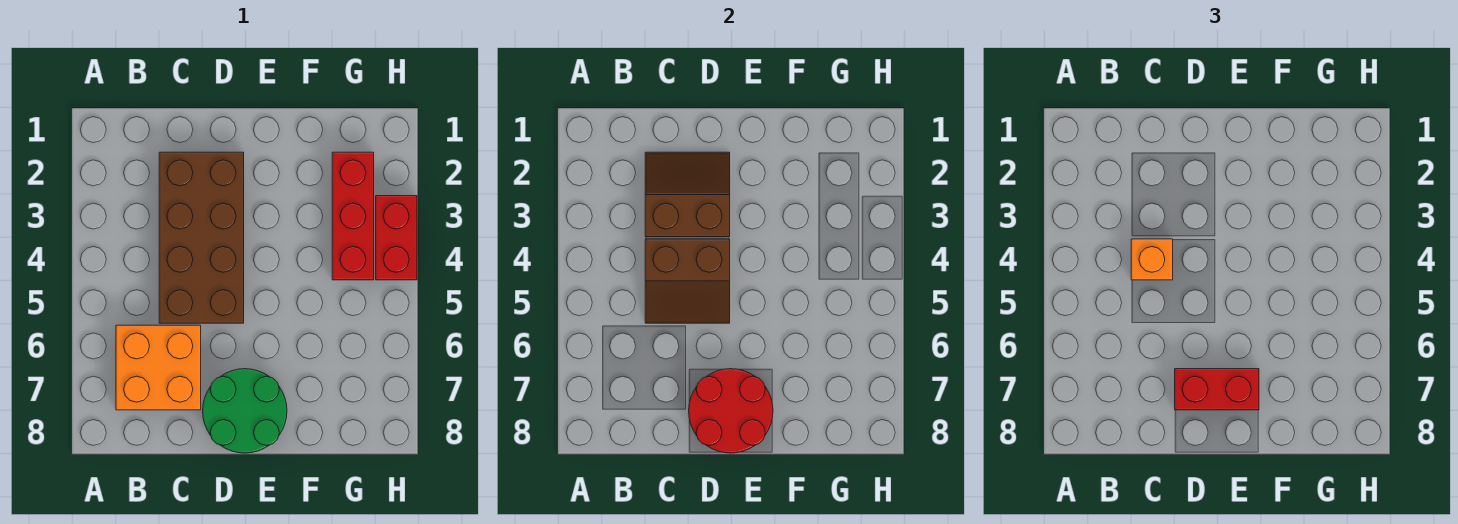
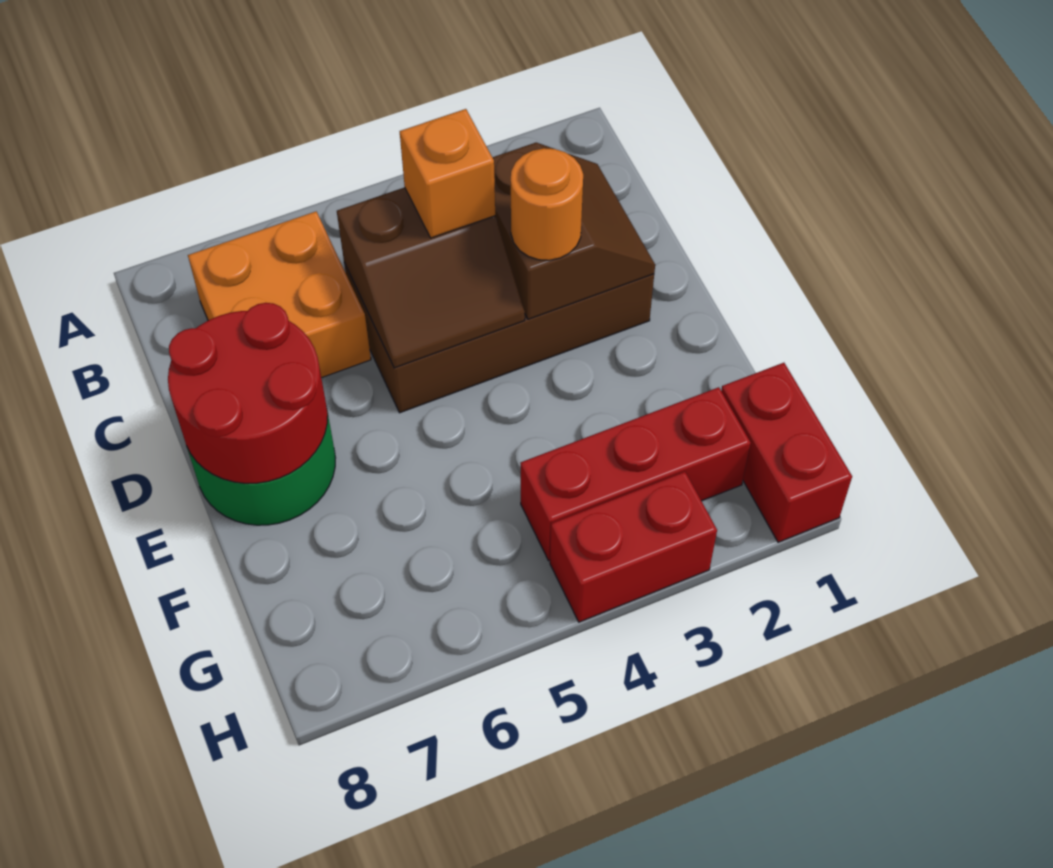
brown 2x2 slope [645,239,730,323] -> brown 2x2 slope turned to [337,187,525,368]
none -> orange 1x1 round brick [510,148,583,260]
red 1x2 brick [1175,369,1259,410] -> red 1x2 brick moved to [721,363,852,542]

